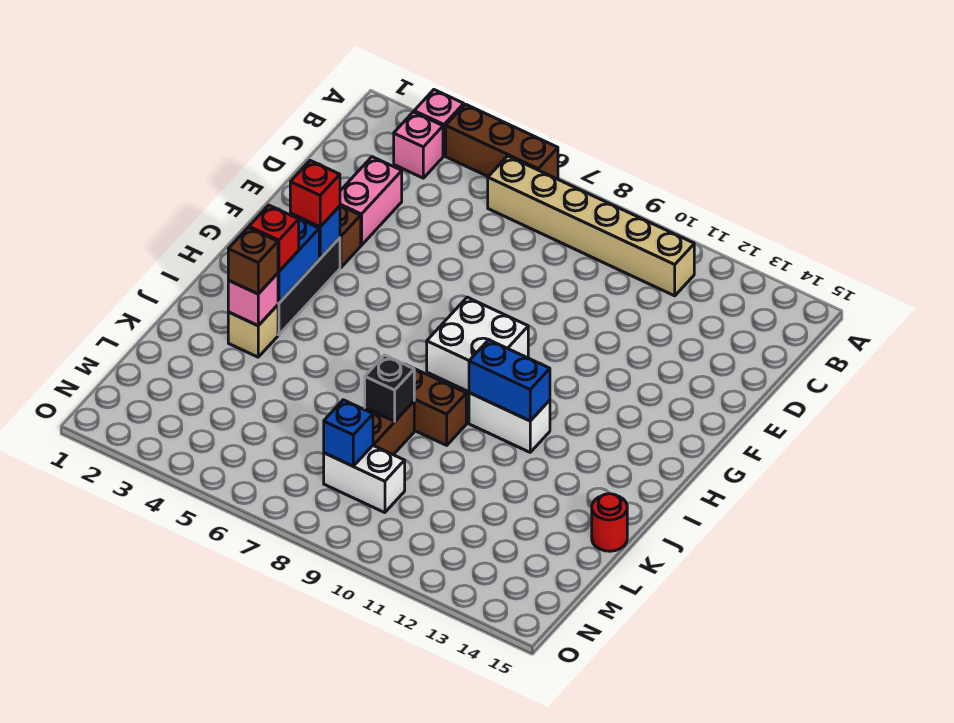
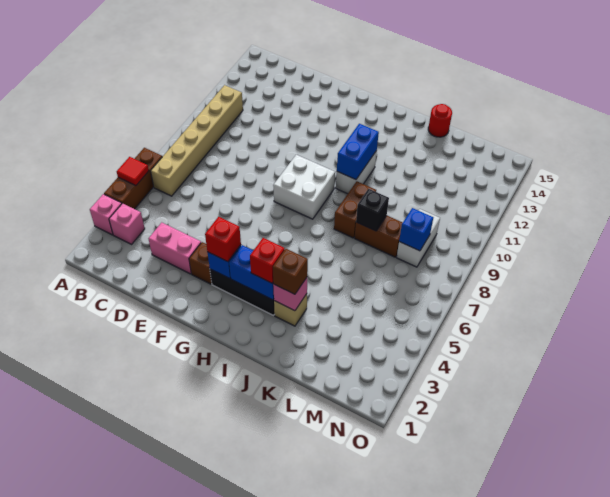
none -> red 1x1 tile [117,157,149,186]

